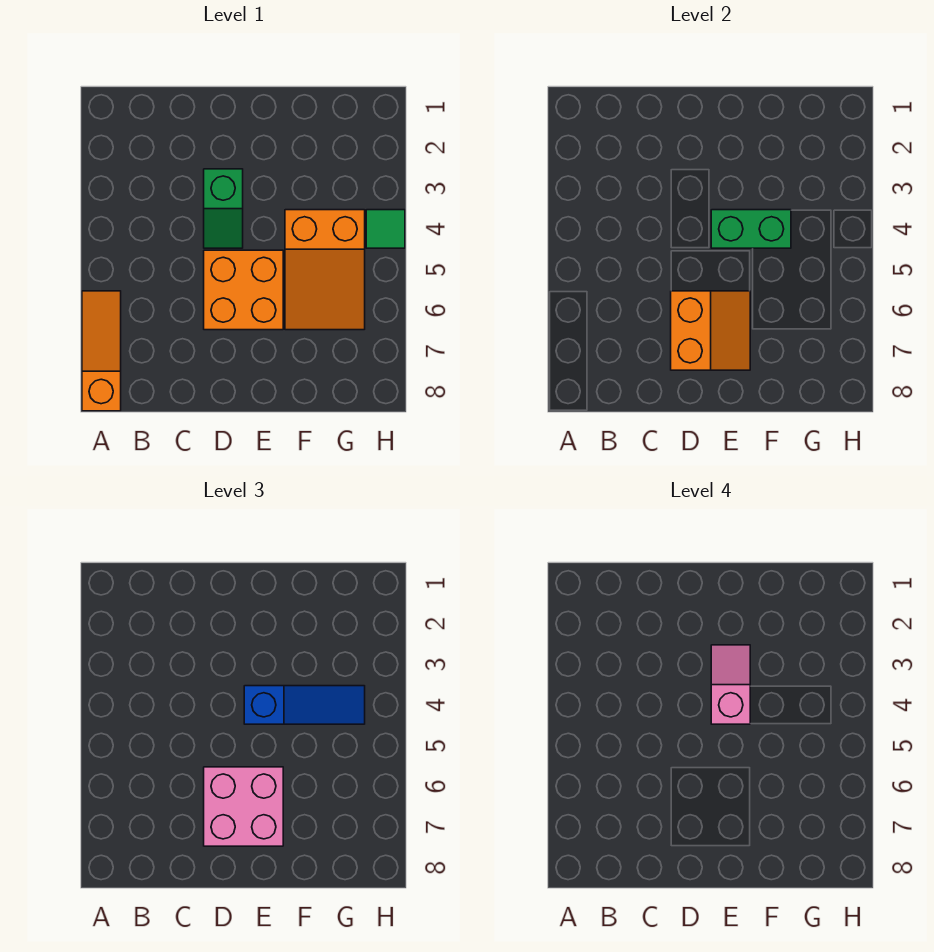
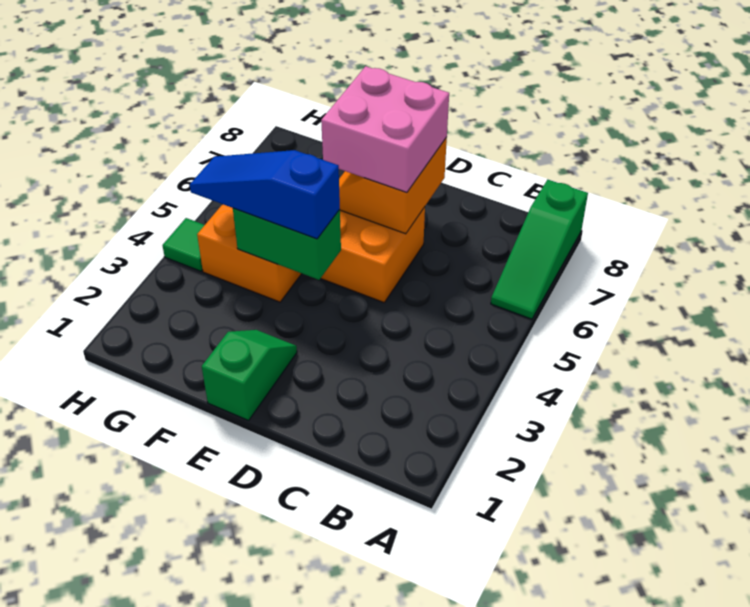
orange 1x3 slope [82,291,121,411] -> green 1x3 slope [491,180,588,319]
green 1x2 slope [204,169,243,248] -> green 1x2 slope moved to [202,330,297,420]
pink 1x2 slope [711,645,750,724] -> none

